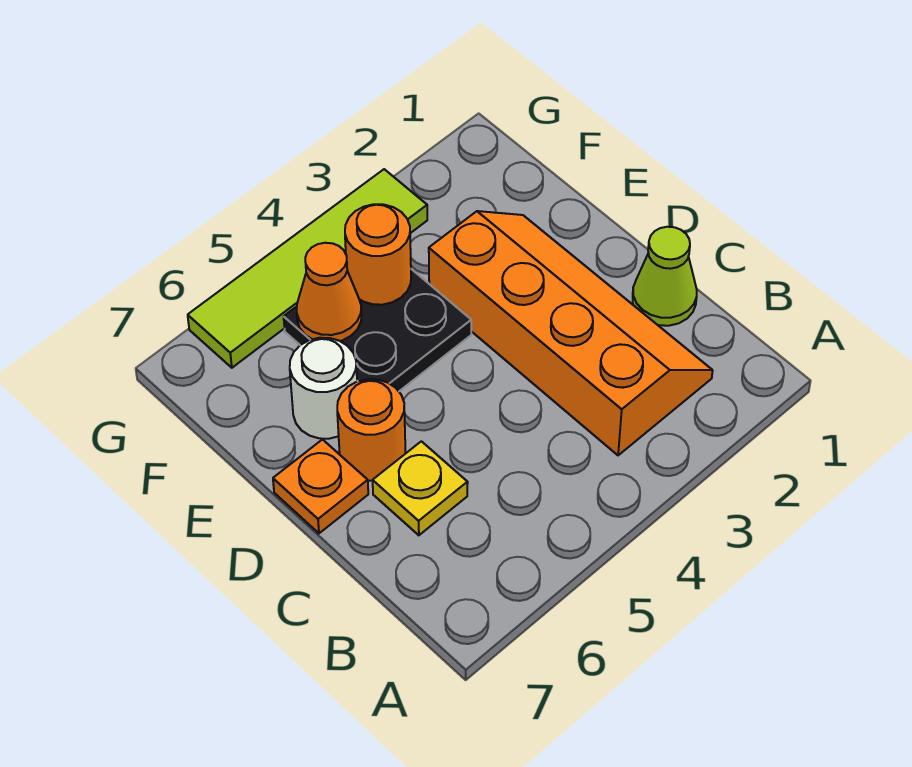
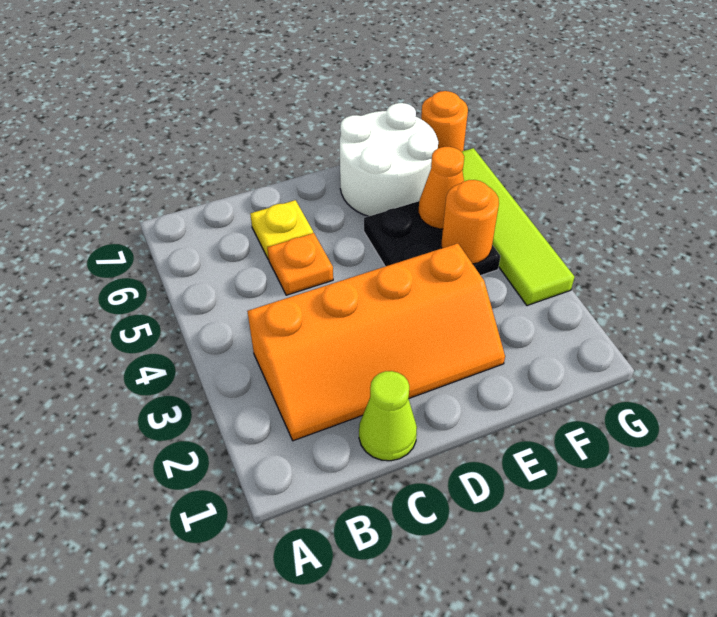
orange 1x1 round brick [337,379,405,481] -> orange 1x1 round brick moved to [421,91,468,152]
orange 1x1 plate [273,440,368,533] -> orange 1x1 plate moved to [267,233,333,295]
white 1x1 round brick [290,338,357,439] -> white 2x2 round brick [340,103,438,216]

